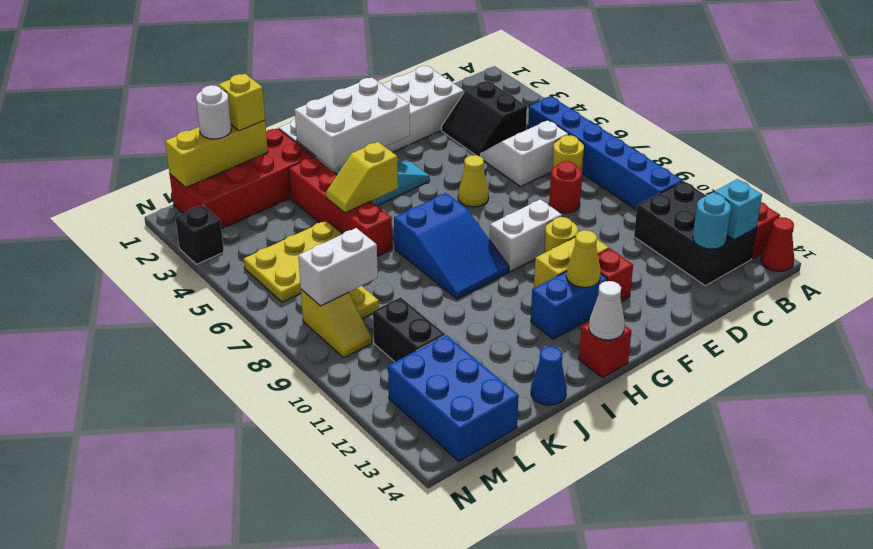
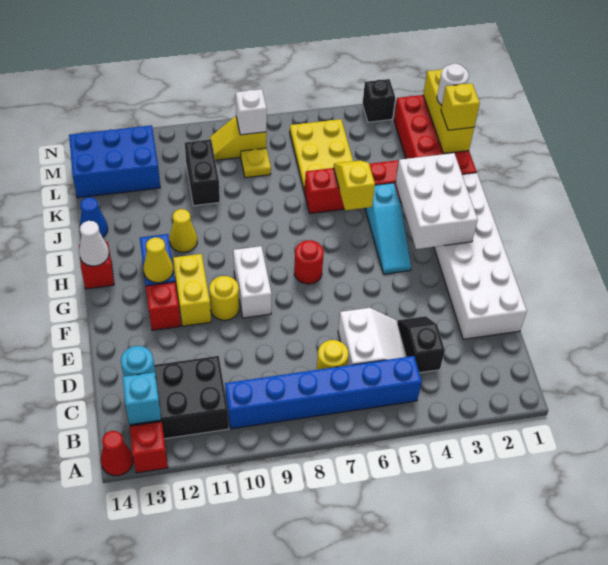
black 2x2 slope [442,81,527,157] -> black 1x2 slope [397,316,445,373]
red 1x1 round brick [549,161,582,213] -> red 1x1 round brick moved to [294,240,324,284]
yellow 1x1 cone [458,155,489,207] -> yellow 1x1 cone moved to [170,209,197,252]
blue 2x3 slope [394,193,509,299] -> none
white 1x2 brick [298,228,378,306] -> white 1x1 brick [236,89,267,135]
black 1x2 brick [373,297,445,362] -> black 1x2 brick turned to [185,139,220,206]

